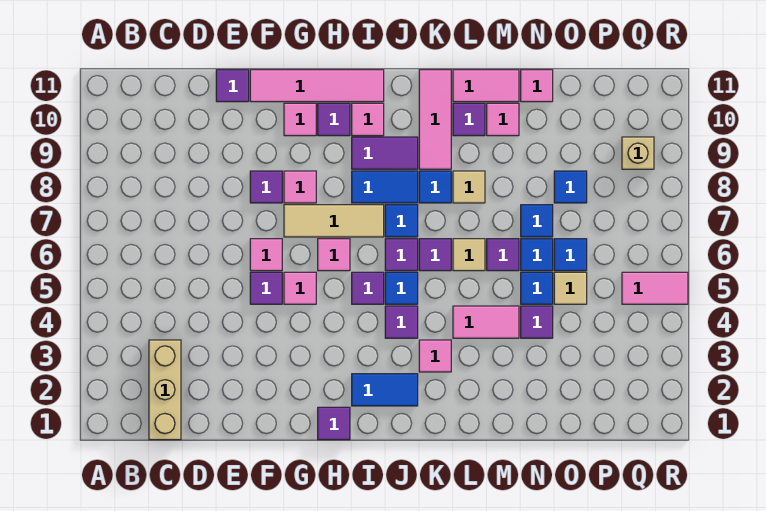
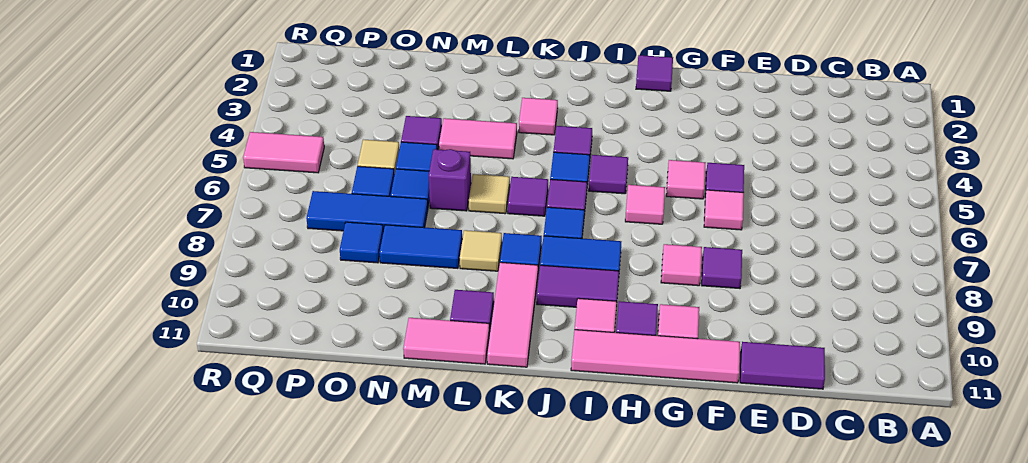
tan 1x3 brick [149,340,181,440] -> none
purple 1x1 tile [216,70,249,102] -> purple 1x2 tile [740,342,825,389]
tan 1x3 tile [284,205,384,237] -> none
blue 1x2 tile [352,374,418,406] -> blue 1x2 tile moved to [379,225,462,268]
purple 1x1 tile [487,239,519,271] -> purple 1x1 brick [429,149,471,211]
pink 1x1 tile [487,103,519,136] -> none
blue 1x1 tile [521,205,553,237] -> blue 1x3 tile [306,191,428,231]
pink 1x1 tile [521,70,553,102] -> none
tan 1x1 brick [622,137,654,169] -> none

